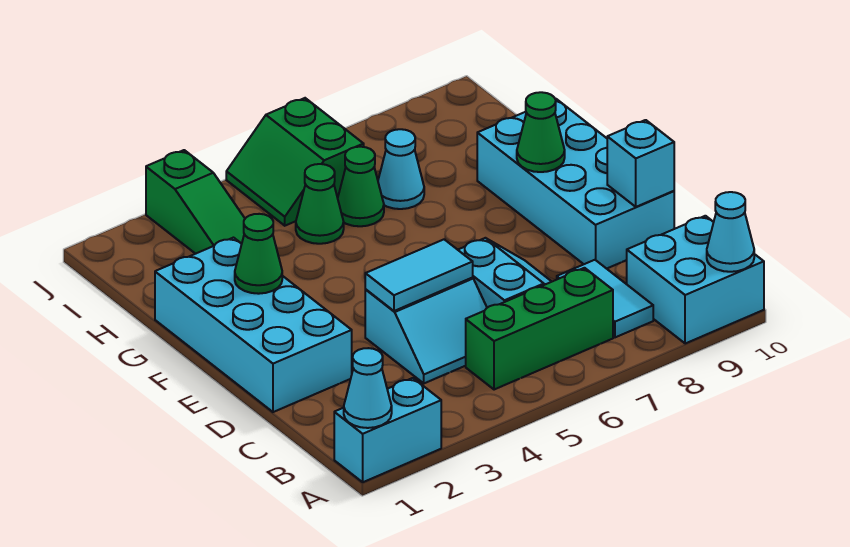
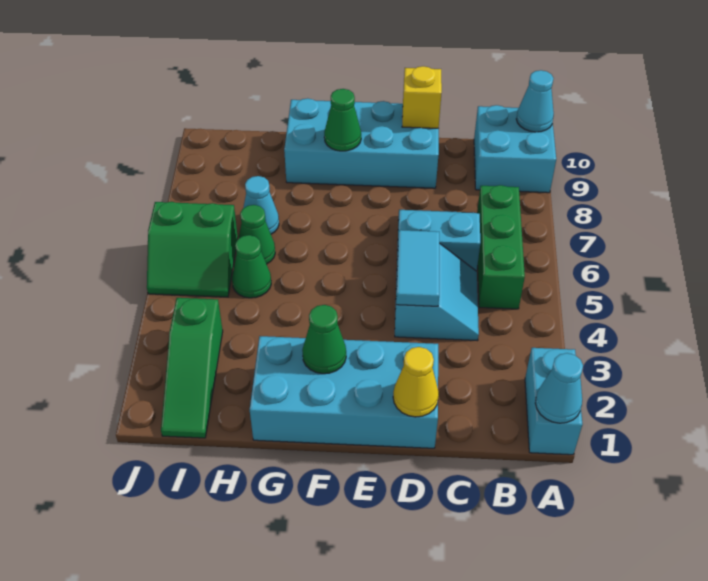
cyan 1x2 tile [557,260,653,337] -> none
none -> yellow 1x1 cone [393,347,439,417]
cyan 1x1 brick [607,120,674,207] -> yellow 1x1 brick [402,66,442,128]
green 1x3 slope [146,150,245,254] -> green 1x3 slope turned to [161,298,223,438]

